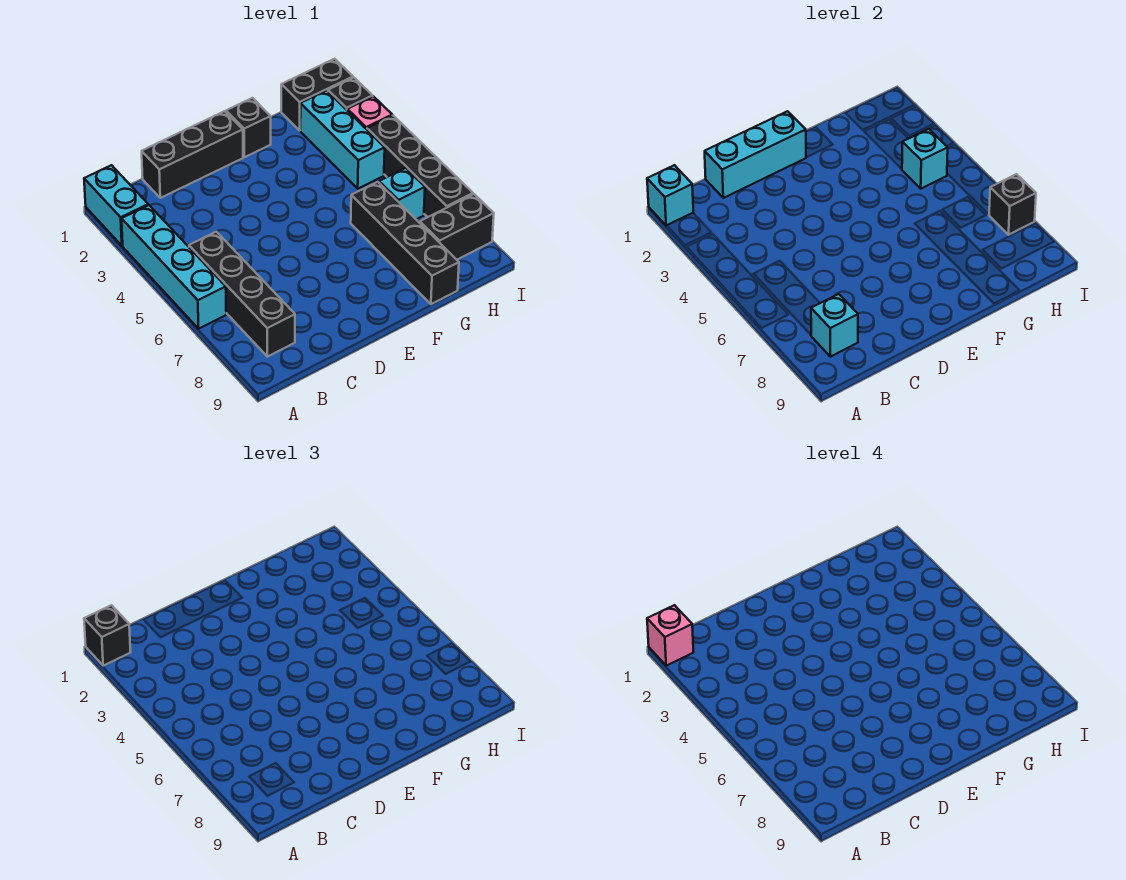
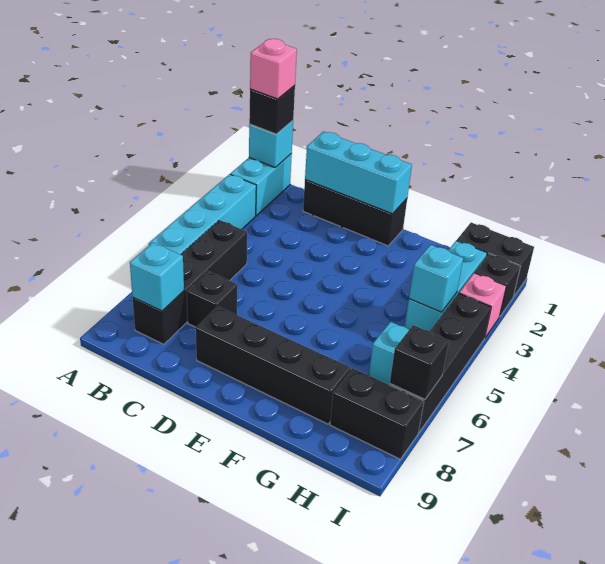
black 1x1 brick [226,98,271,157] -> black 1x1 brick moved to [187,271,237,327]
black 1x4 brick [351,182,459,304] -> black 1x4 brick turned to [196,306,351,424]

